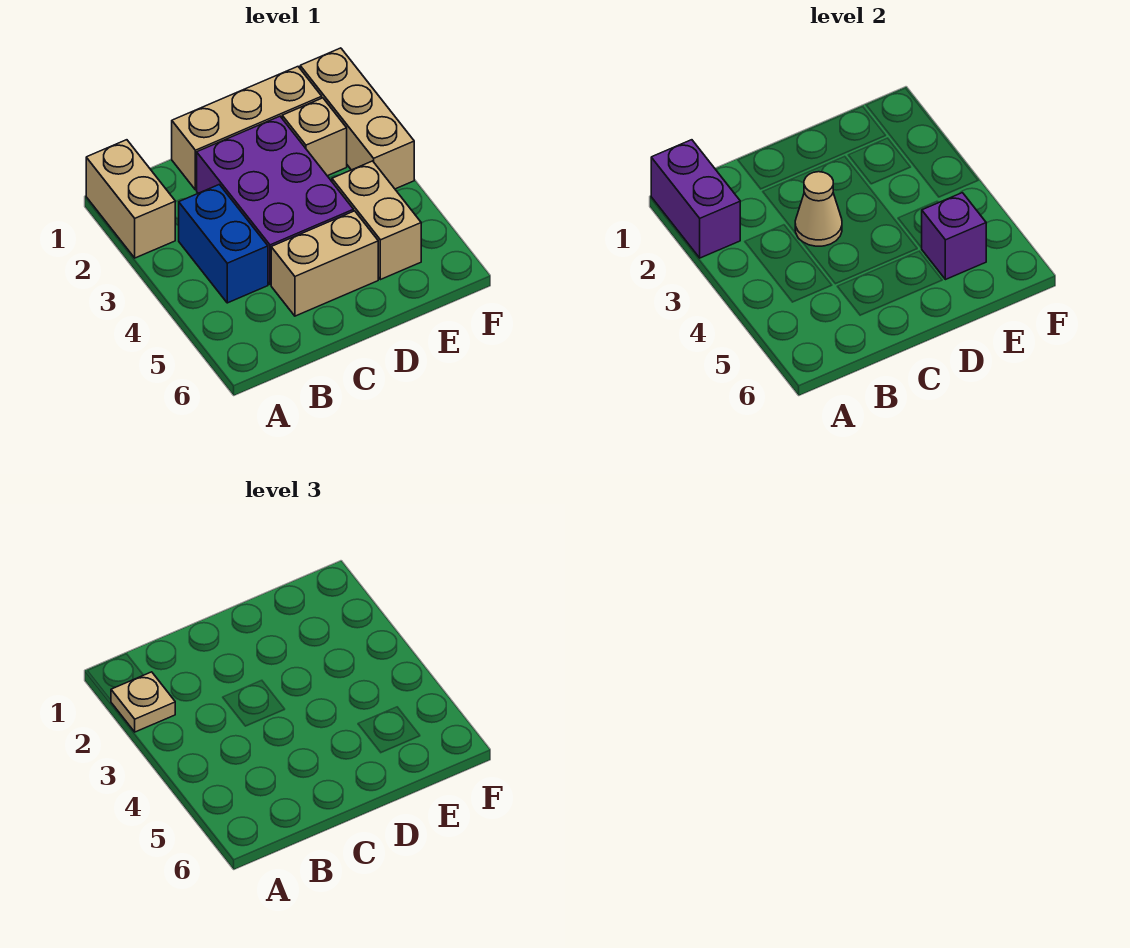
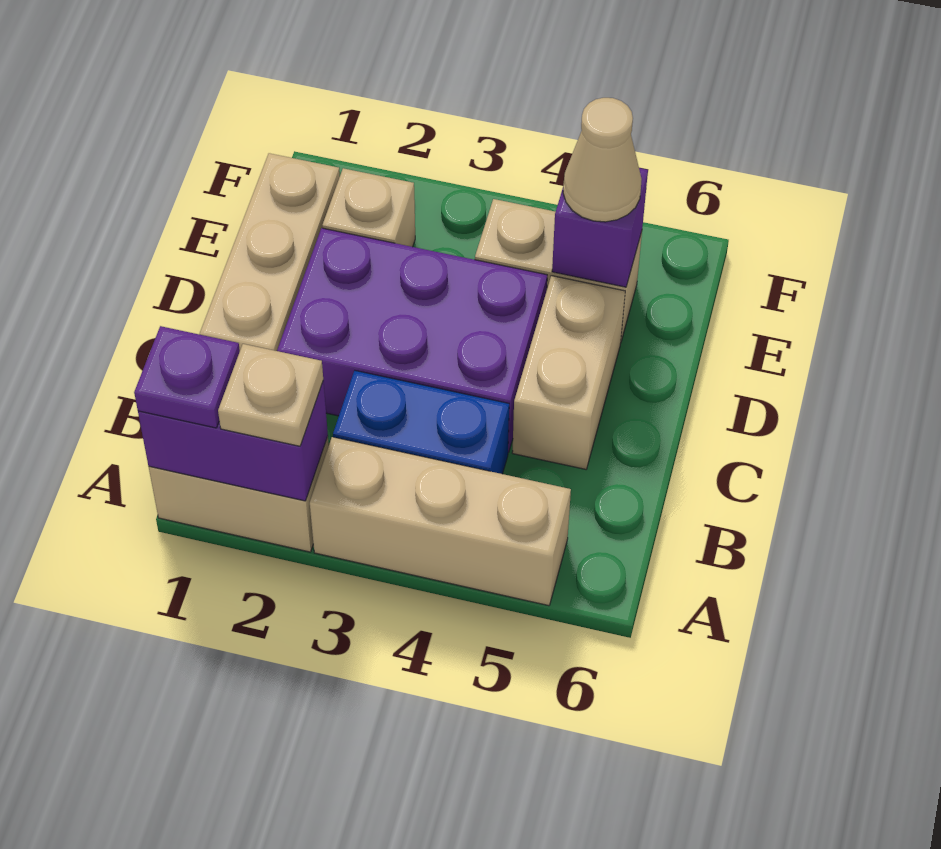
none -> purple 1x1 plate [134,326,240,428]
tan 1x1 cone [795,172,842,246] -> tan 1x1 cone moved to [563,98,642,222]
tan 1x3 brick [300,48,414,189] -> tan 1x3 brick moved to [310,437,571,606]

